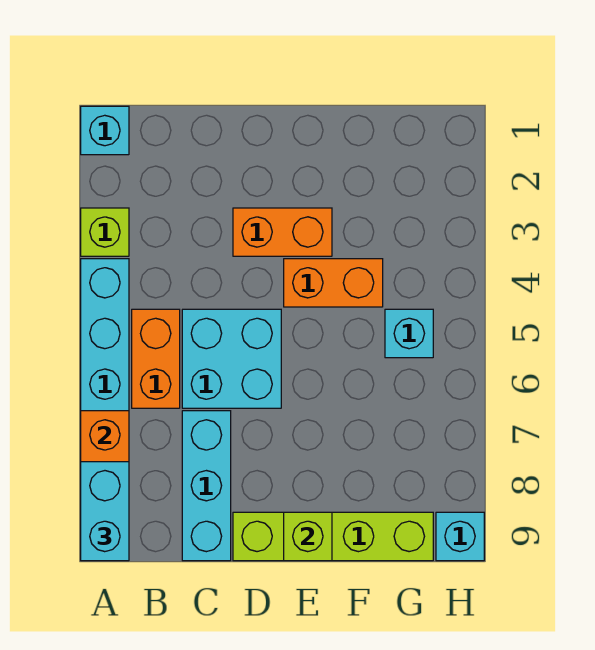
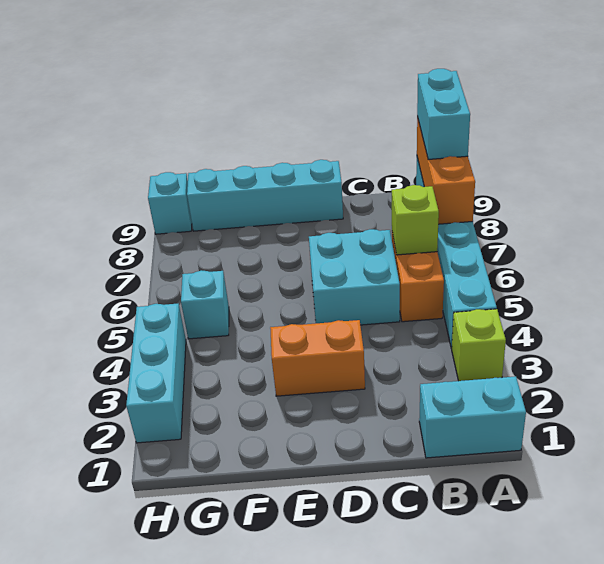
cyan 1x1 brick [81,106,129,155] -> cyan 1x2 brick [419,376,526,458]
cyan 1x3 brick [182,411,231,561] -> cyan 1x3 brick moved to [126,304,186,443]
lime 1x4 brick [233,512,433,561] -> cyan 1x4 brick [187,160,343,231]
orange 1x2 brick [284,259,383,307] -> none
lime 1x1 brick [284,512,332,561] -> lime 1x1 brick moved to [392,185,439,255]

